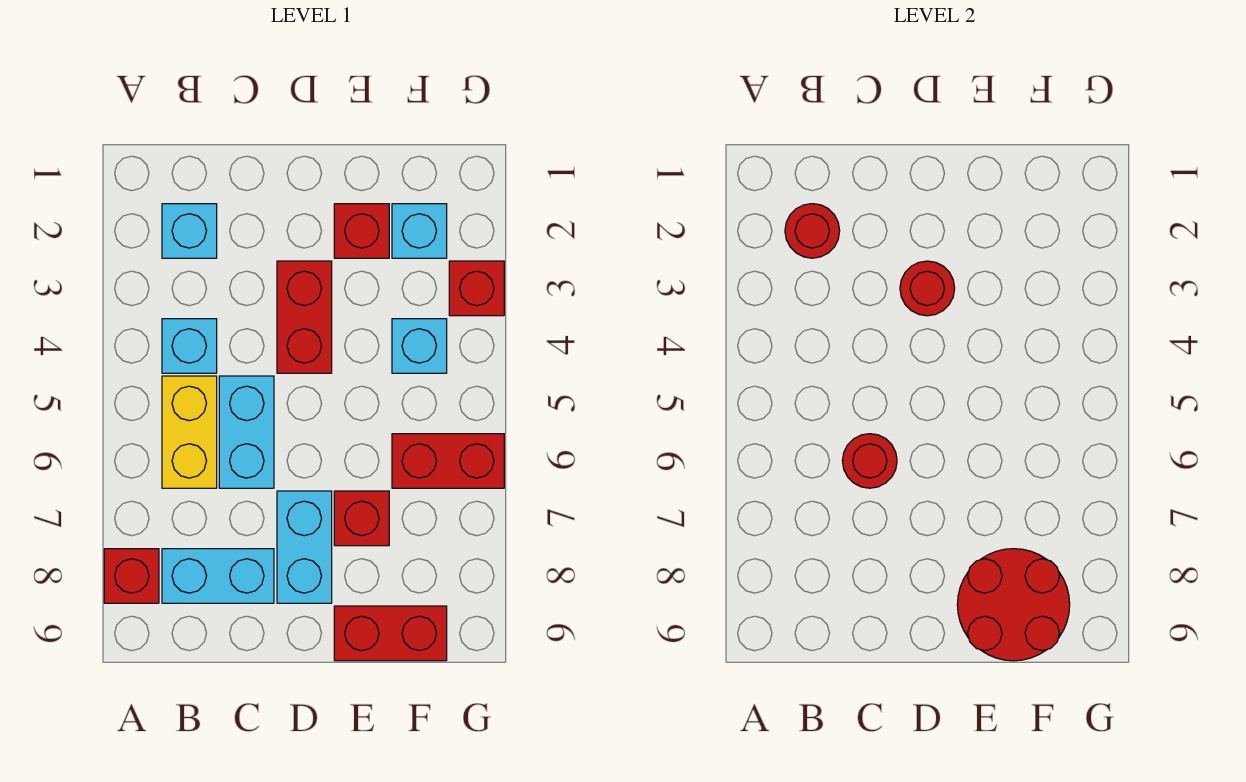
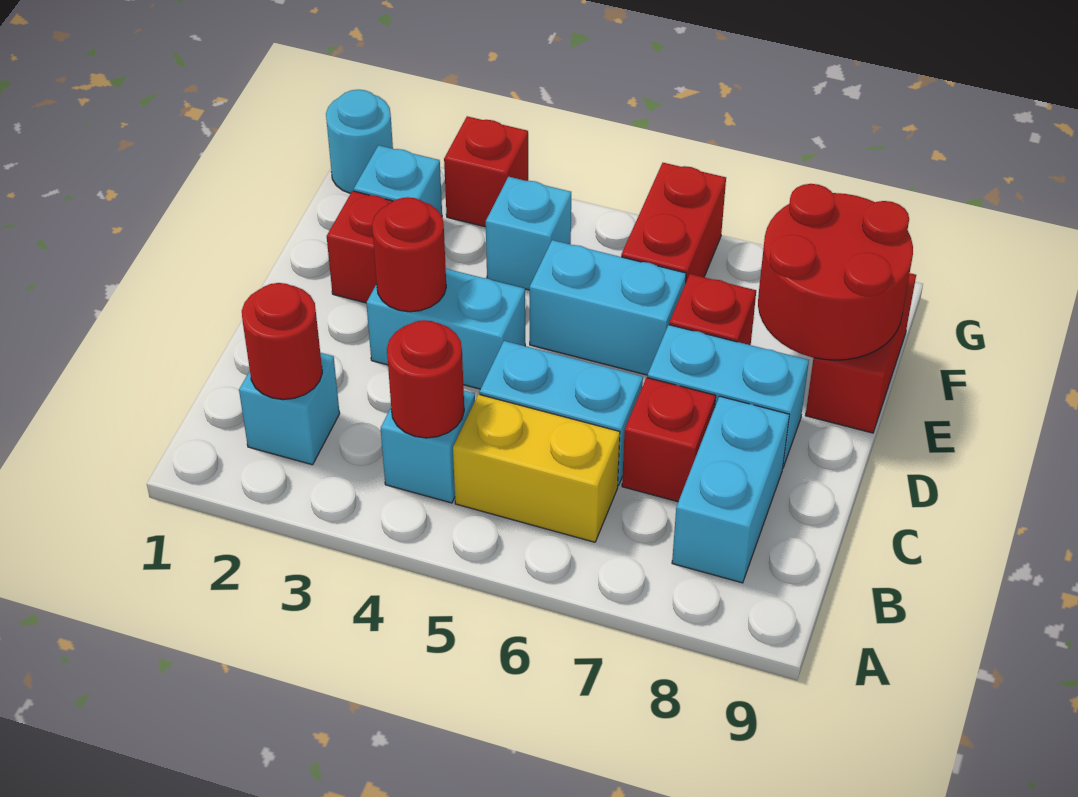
red 1x1 brick [104,549,159,603] -> red 1x1 brick moved to [622,378,716,502]
red 1x1 round brick [842,434,897,488] -> red 1x1 round brick moved to [387,320,464,438]
red 1x2 brick [277,261,332,373] -> cyan 1x2 brick [366,269,525,389]
none -> cyan 1x2 brick [529,240,686,375]
none -> cyan 1x1 round brick [326,90,393,193]

